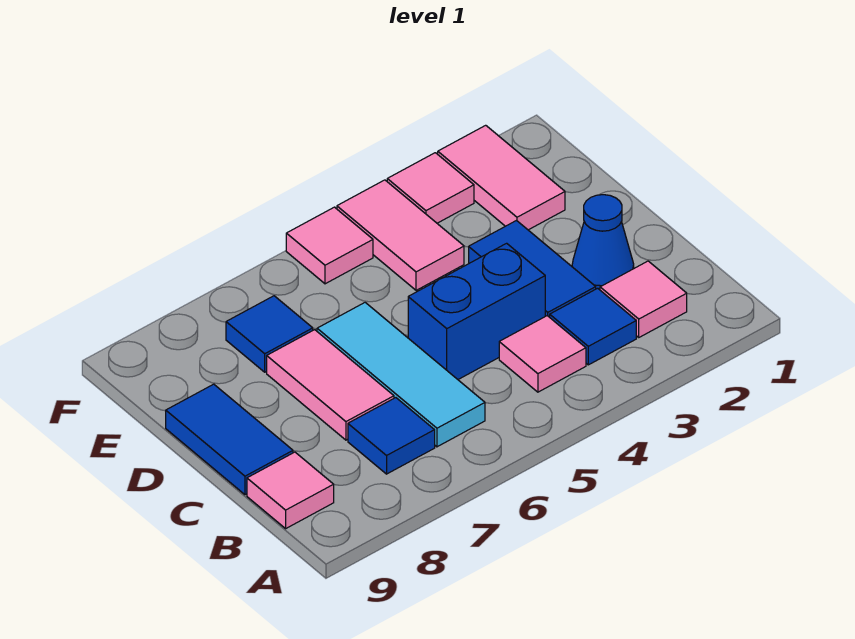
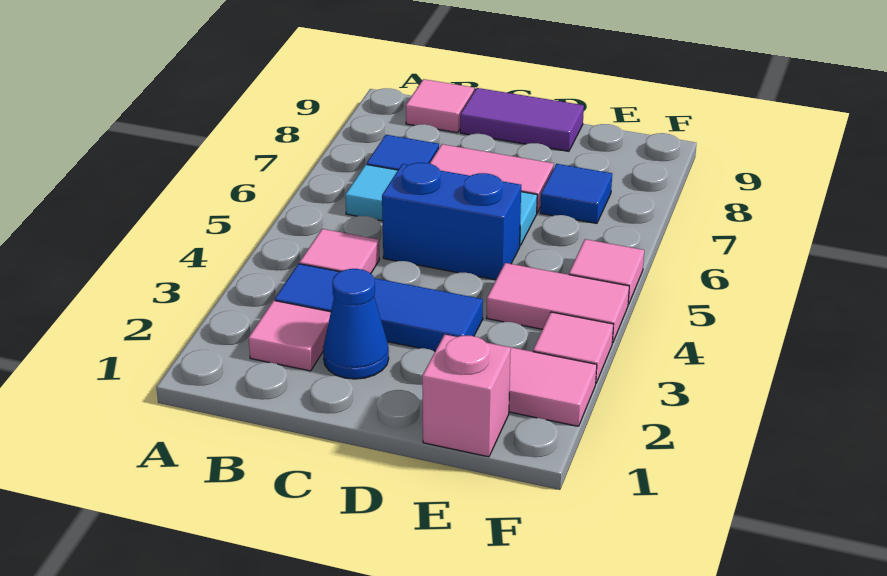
blue 1x2 brick [408,243,545,379] -> blue 1x2 brick turned to [382,163,521,280]
blue 1x2 tile [166,384,293,495] -> purple 1x2 tile [460,88,584,151]
none -> pink 1x1 brick [422,334,511,457]

